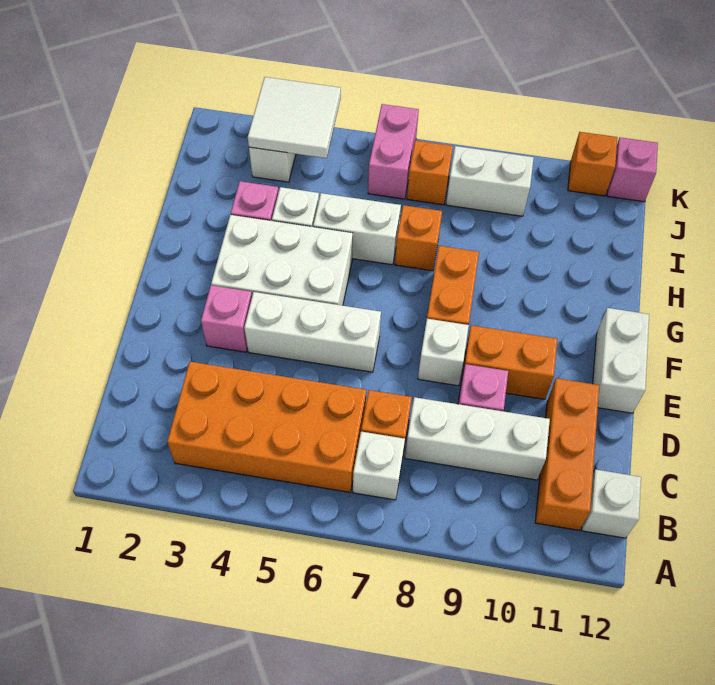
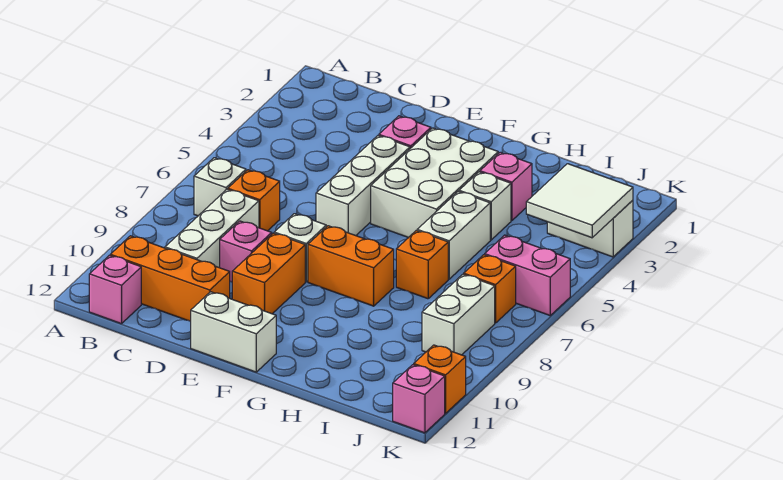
orange 2x4 brick [167,362,366,492] -> none
white 1x1 brick [582,470,641,538] -> pink 1x1 brick [89,255,141,324]

